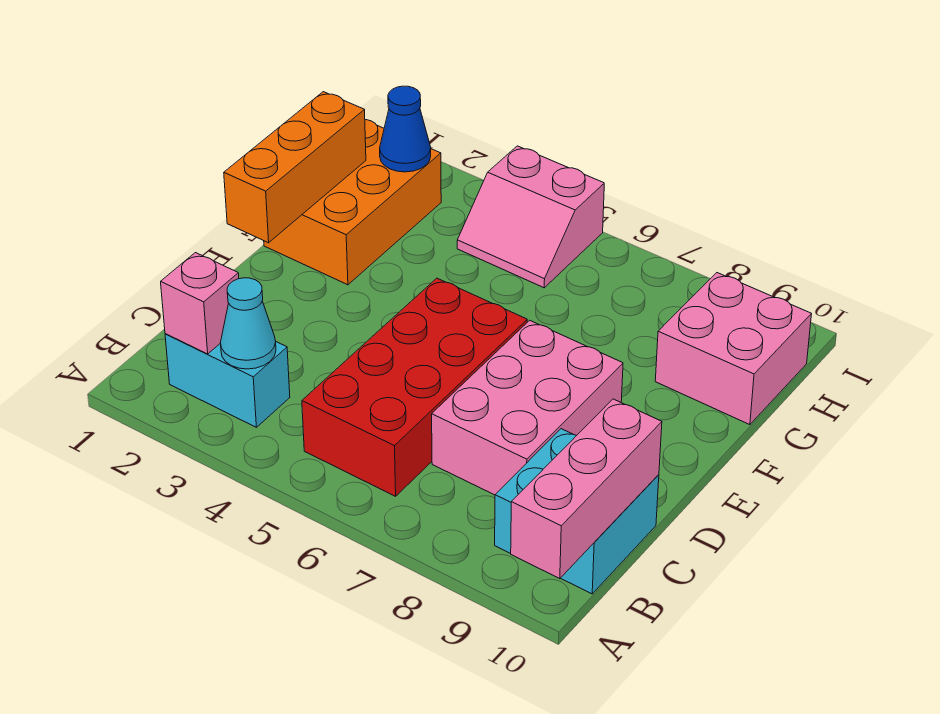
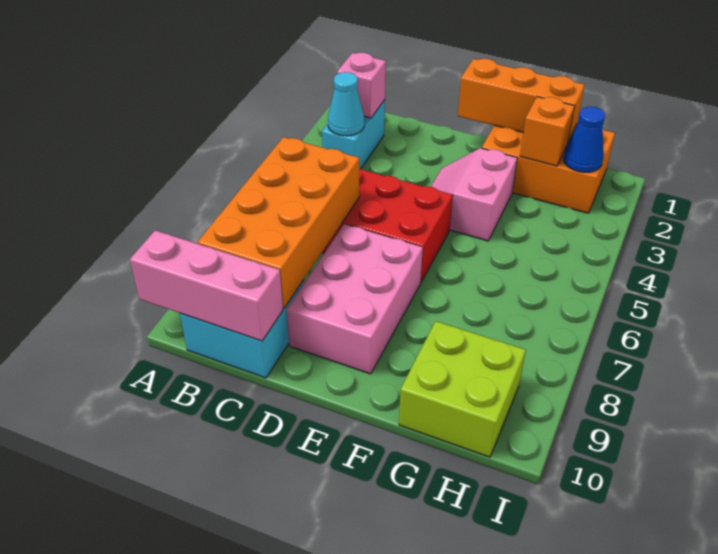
none -> orange 2x4 brick [197,137,359,308]
pink 2x3 brick [432,320,623,495] -> pink 2x3 brick turned to [286,224,423,374]
none -> orange 1x1 brick [520,97,574,166]
pink 2x2 brick [655,273,811,425] -> lime 2x2 brick [399,321,526,457]
pink 2x2 slope [457,146,604,288] -> pink 2x2 slope moved to [431,148,517,241]

